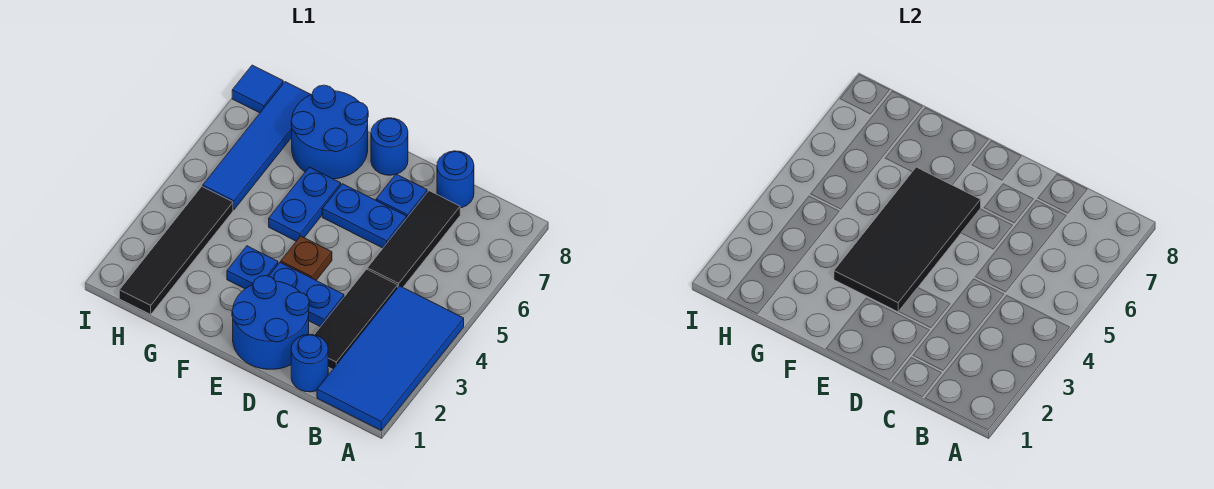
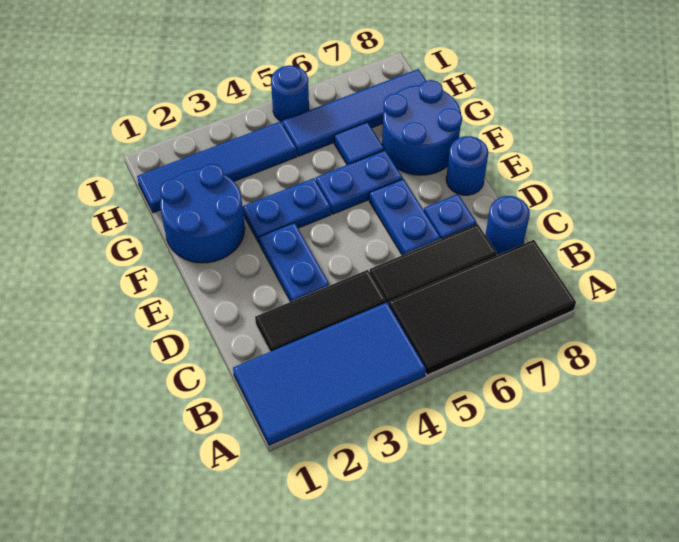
blue 1x1 round brick [291,334,328,392] -> blue 1x1 round brick moved to [271,65,309,122]
blue 2x2 round brick [232,276,309,369] -> blue 2x2 round brick moved to [160,164,245,263]
black 2x4 tile [834,167,981,312] -> black 2x4 tile moved to [389,240,576,375]
brown 1x1 plate [281,236,332,280] -> none
blue 1x1 plate [227,246,278,289] -> blue 1x2 plate [242,178,331,244]
black 1x4 tile [119,187,233,314] -> blue 1x4 tile [137,121,297,213]
blue 1x1 tile [232,65,283,113] -> blue 1x1 tile moved to [334,122,384,165]

